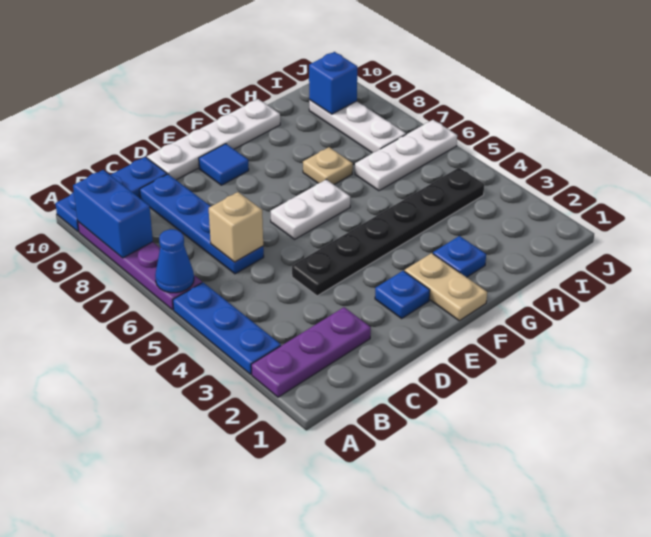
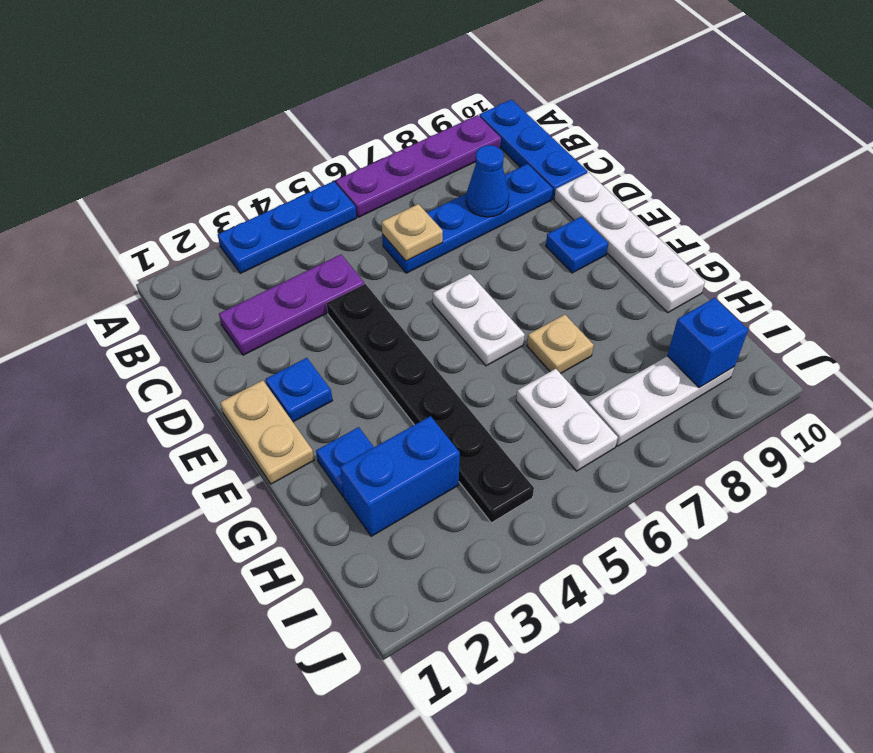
purple 1x3 plate [251,307,371,397] -> purple 1x3 plate turned to [219,255,364,355]
blue 1x1 cone [155,229,194,293] -> blue 1x1 cone moved to [466,145,509,217]
blue 1x2 brick [73,170,153,258] -> blue 1x2 brick moved to [340,416,460,536]
tan 1x1 brick [209,192,263,262] -> tan 1x1 plate [382,204,443,261]
blue 1x1 tile [199,144,249,185] -> blue 1x1 plate [546,217,608,273]
tan 1x2 plate [405,253,487,321] -> tan 1x2 plate turned to [220,380,314,484]
white 1x3 plate [355,120,457,191] -> white 1x2 plate [516,369,618,471]

